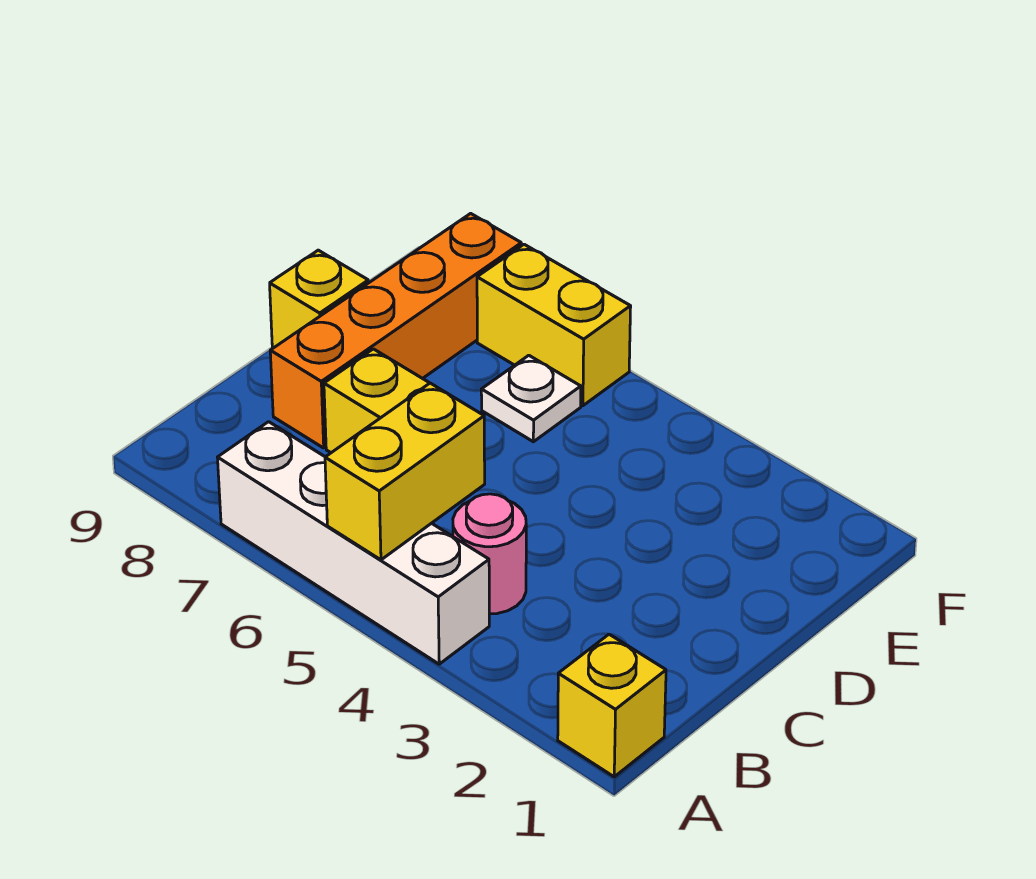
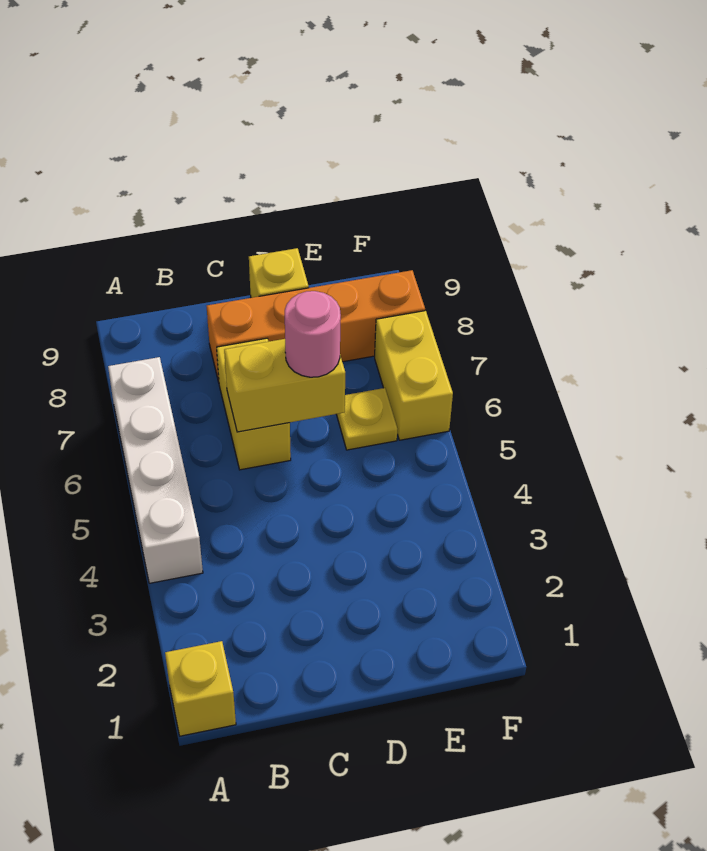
yellow 1x2 brick [325,383,485,560] -> yellow 1x2 brick moved to [224,339,345,432]
pink 1x1 round brick [453,494,526,614] -> pink 1x1 round brick moved to [285,291,341,377]
white 1x1 plate [481,355,581,442] -> yellow 1x1 plate [336,388,397,450]

